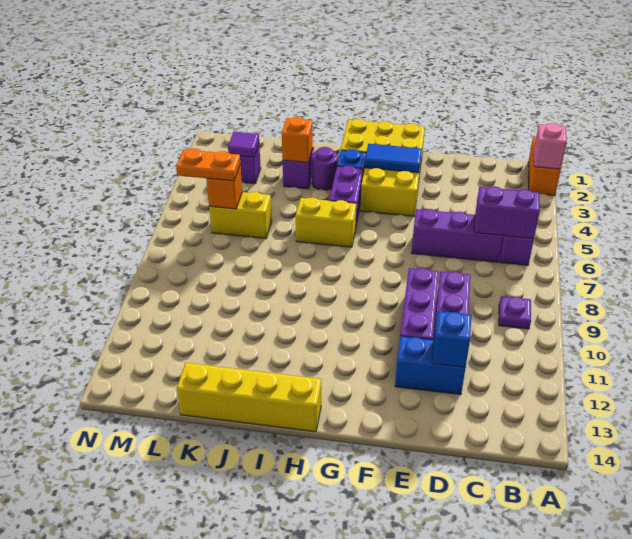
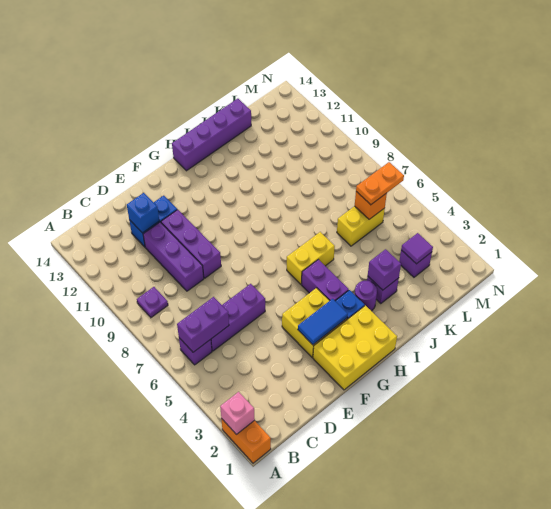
yellow 1x4 brick [177,363,321,432] -> purple 1x4 brick [172,99,251,171]
orange 1x1 brick [282,117,313,162] -> purple 1x1 brick [368,249,401,290]

